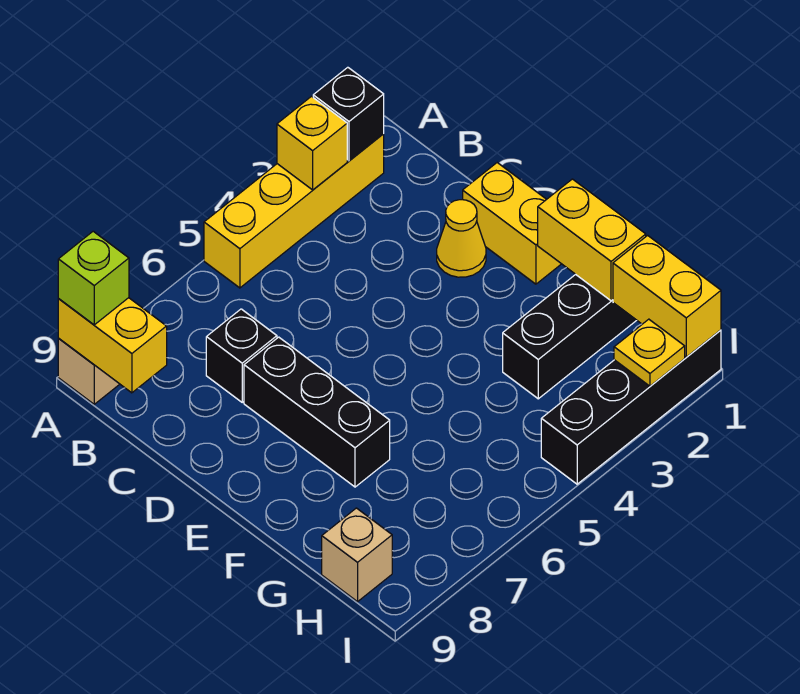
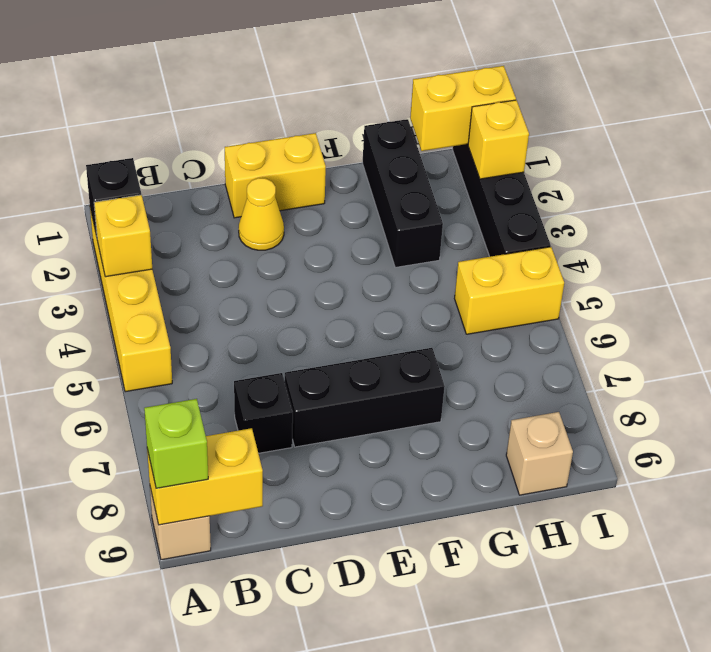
yellow 1x2 brick [538,179,646,301] -> yellow 1x2 brick moved to [455,247,564,334]
yellow 1x1 plate [614,319,685,386] -> yellow 1x1 brick [468,100,529,179]

